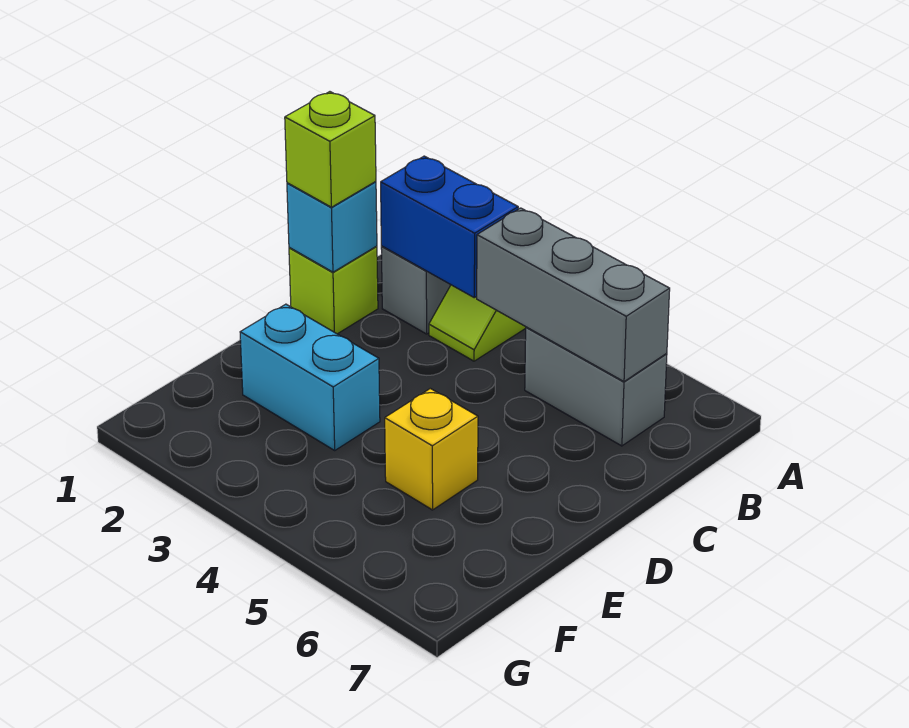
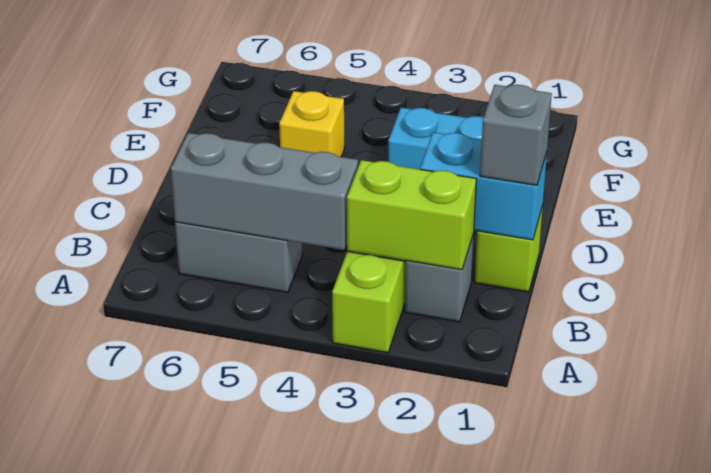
blue 1x2 brick [381,156,518,298] -> lime 1x2 brick [347,160,476,270]
cyan 1x1 brick [287,182,377,272] -> cyan 1x2 brick [420,132,547,240]
lime 1x1 brick [285,92,376,207] -> grey 1x1 brick [480,85,552,185]

